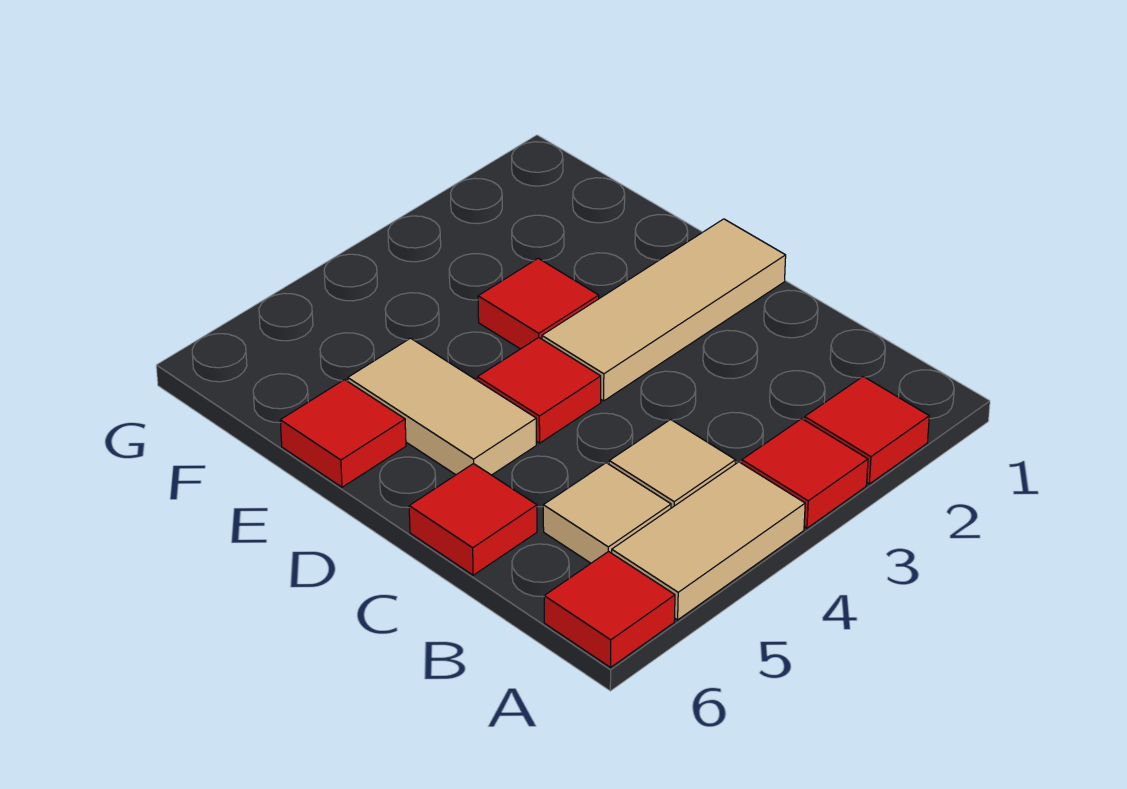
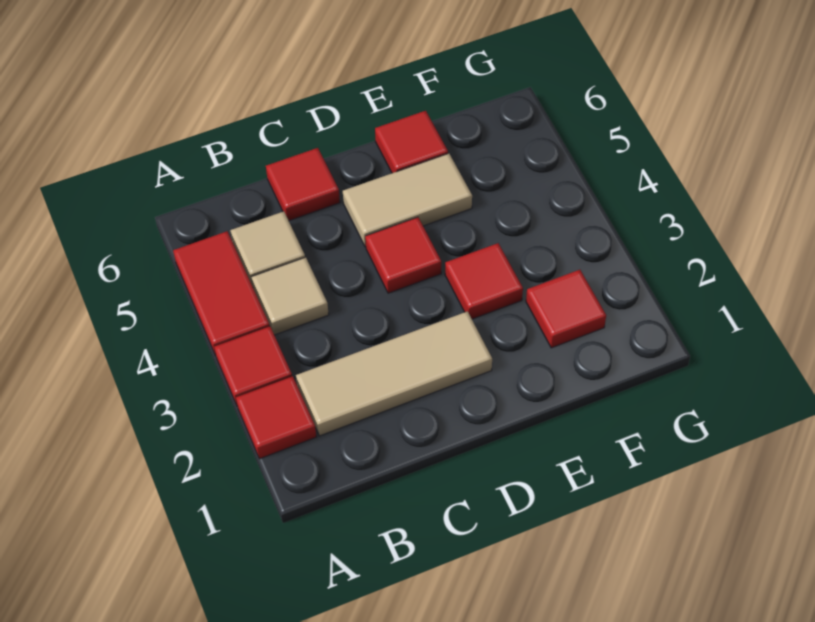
tan 1x2 tile [612,462,805,620] -> red 1x2 tile [173,231,270,356]
red 1x1 tile [544,551,675,667] -> red 1x1 tile moved to [526,270,606,348]
tan 1x3 tile [542,219,786,401] -> tan 1x3 tile turned to [296,311,492,436]

